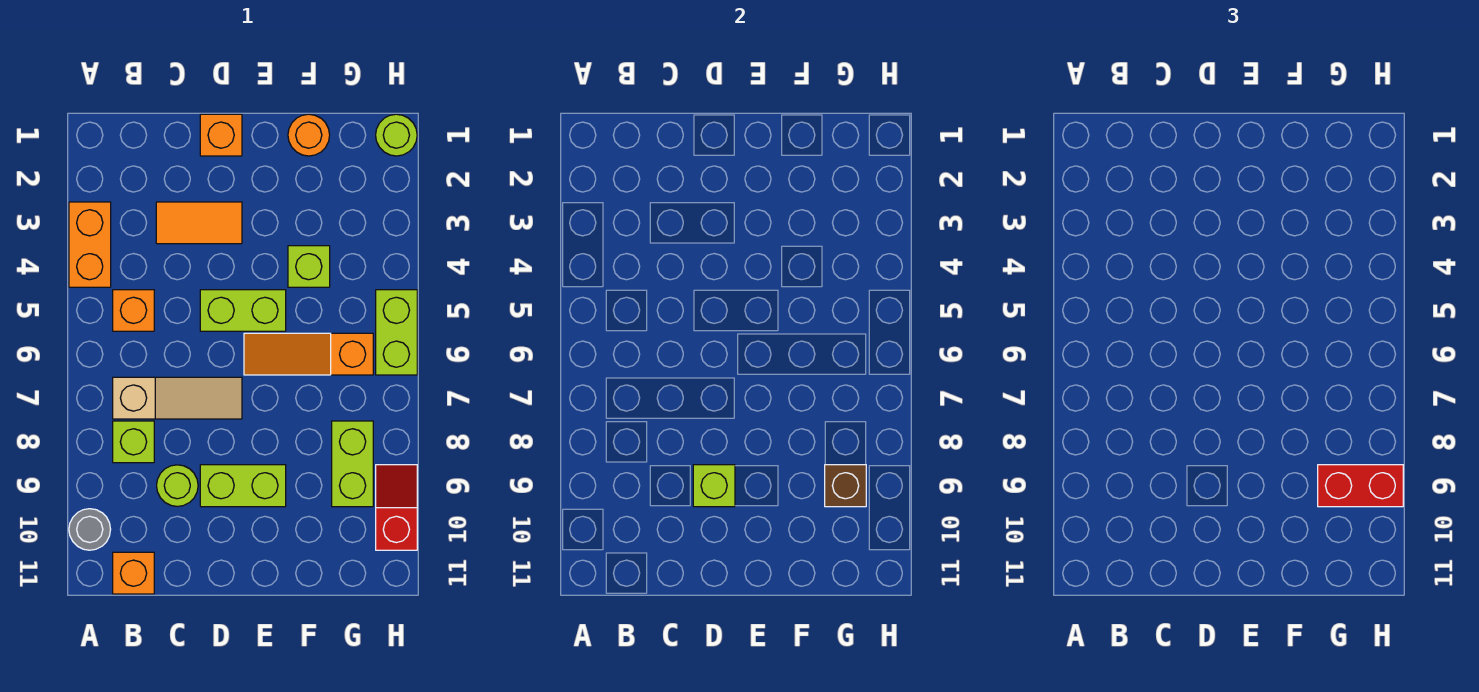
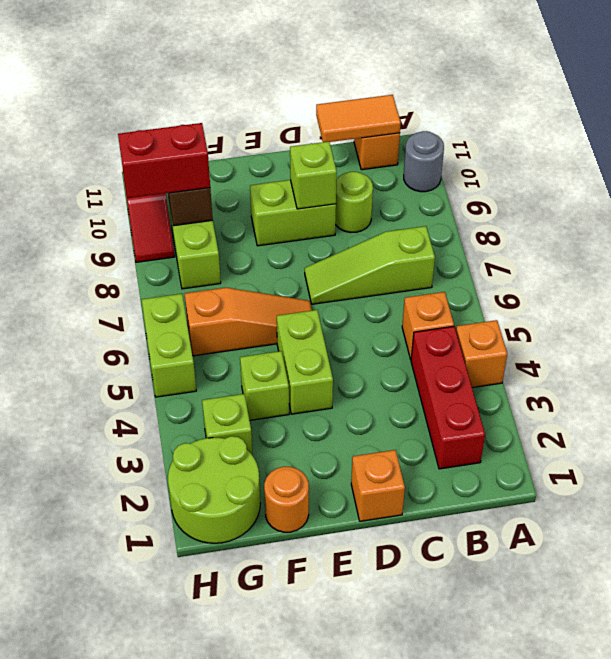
orange 1x2 brick [69,202,111,287] -> orange 1x1 brick [456,320,507,388]
none -> red 1x3 brick [411,326,485,469]
tan 1x3 slope [113,377,242,419] -> lime 1x3 slope [305,226,435,304]
lime 1x1 brick [113,421,154,463] -> lime 1x1 brick moved to [202,394,253,456]
orange 1x2 tile [156,202,242,244] -> orange 1x2 tile moved to [316,95,401,142]
lime 1x2 brick [200,290,286,331] -> lime 1x2 brick turned to [277,310,333,414]
lime 1x1 round brick [376,114,417,156] -> lime 2x2 round brick [168,436,260,543]

